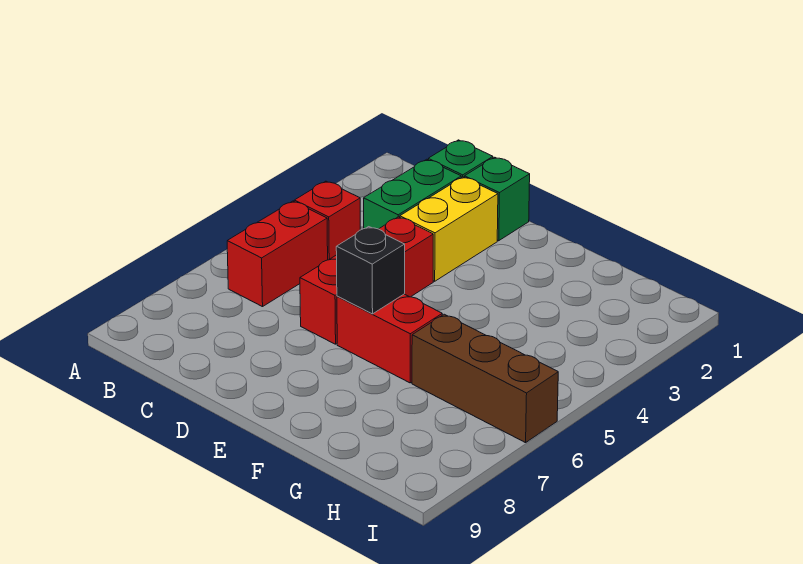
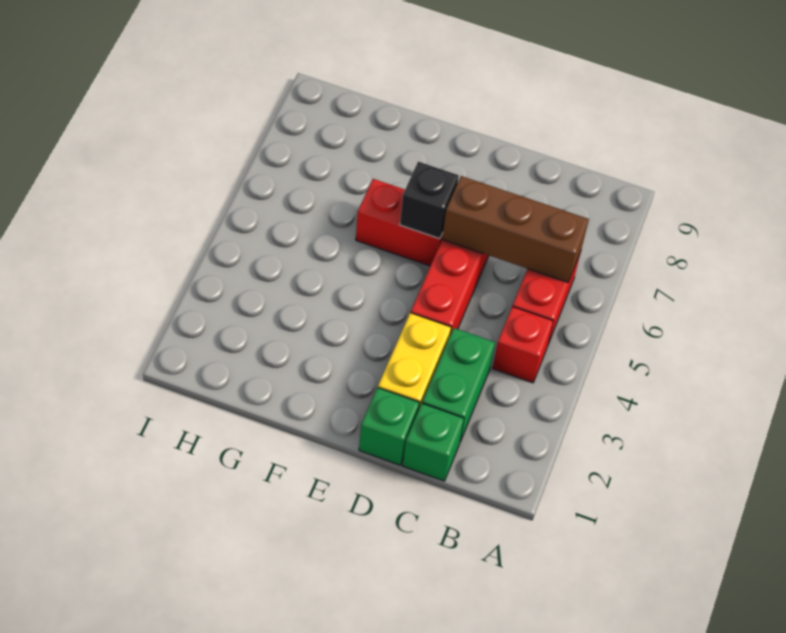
brown 1x3 brick [412,314,558,443] -> brown 1x3 brick moved to [442,176,589,282]

